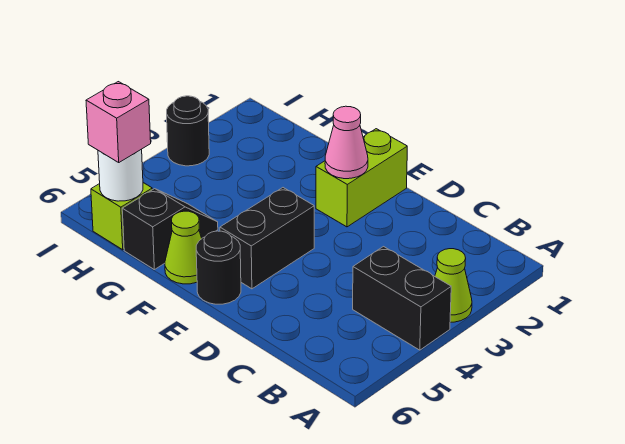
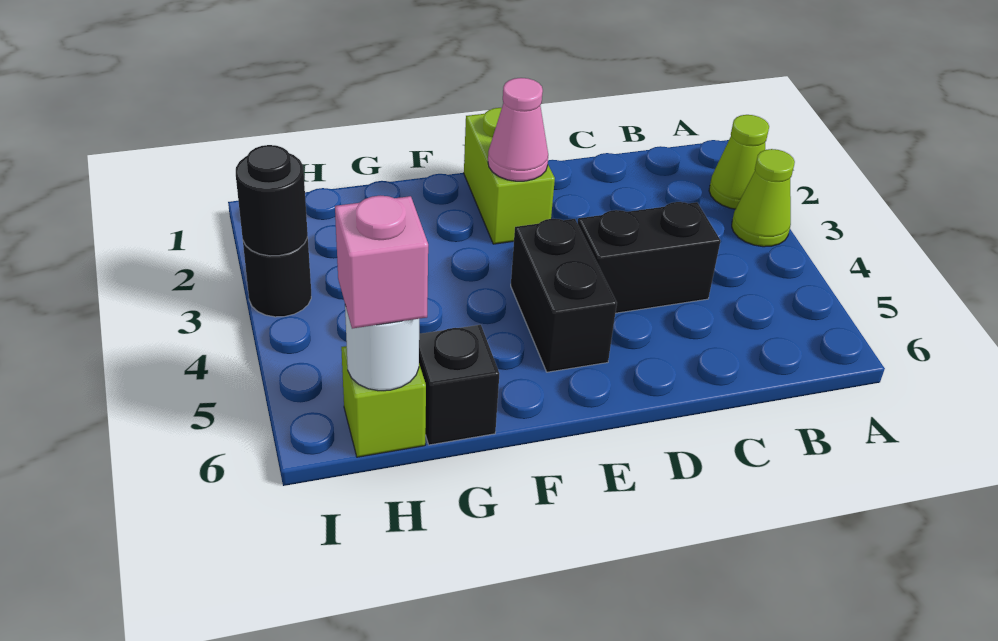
black 1x2 brick [353,247,451,350] -> black 1x2 brick moved to [578,202,721,313]
black 1x1 round brick [196,231,241,304] -> black 1x1 round brick moved to [236,145,307,256]
lime 1x1 cone [165,211,202,284] -> lime 1x1 cone moved to [709,115,769,209]

